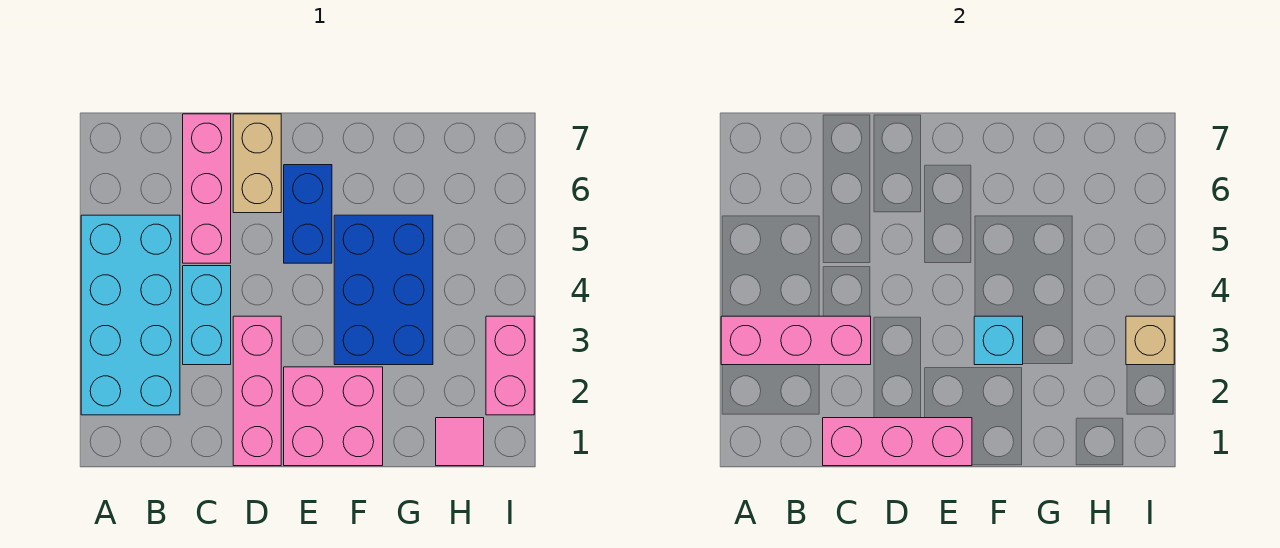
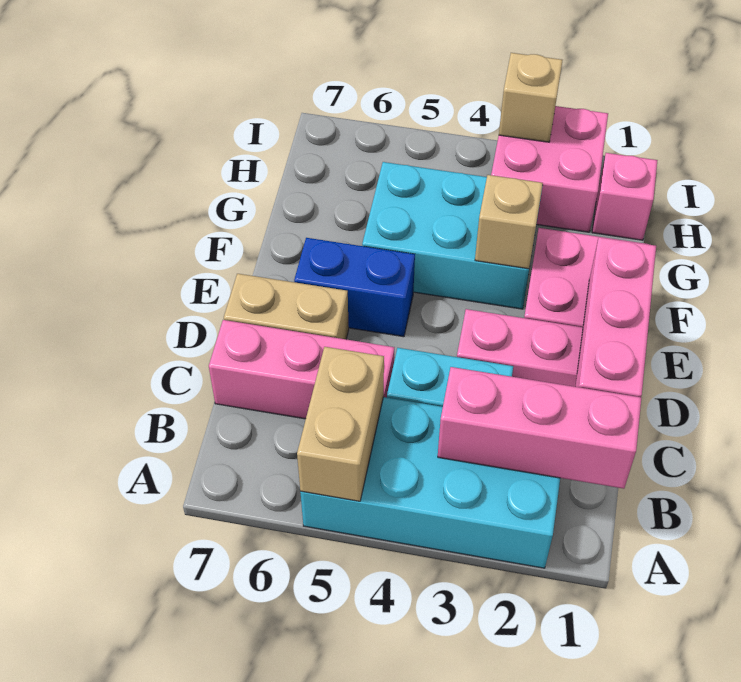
pink 1x3 brick [721,316,871,365] -> pink 1x3 brick turned to [438,367,641,489]
none -> tan 1x2 brick [297,347,384,501]
blue 2x3 brick [334,215,433,365] -> cyan 2x3 brick [362,162,543,309]
cyan 1x1 brick [974,316,1023,365] -> tan 1x1 brick [475,175,543,269]
pink 1x1 tile [436,418,484,466] -> pink 1x1 brick [592,153,658,240]
pink 1x2 brick [486,316,534,415] -> pink 2x2 brick [491,106,608,232]

